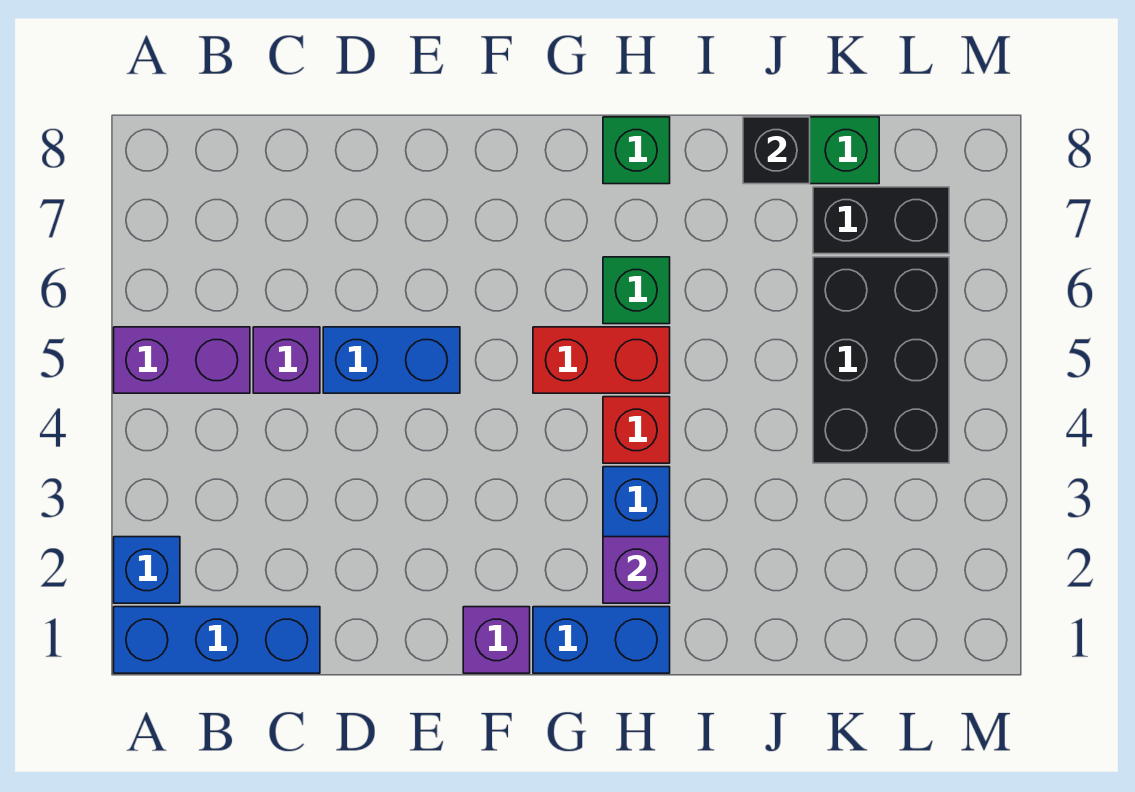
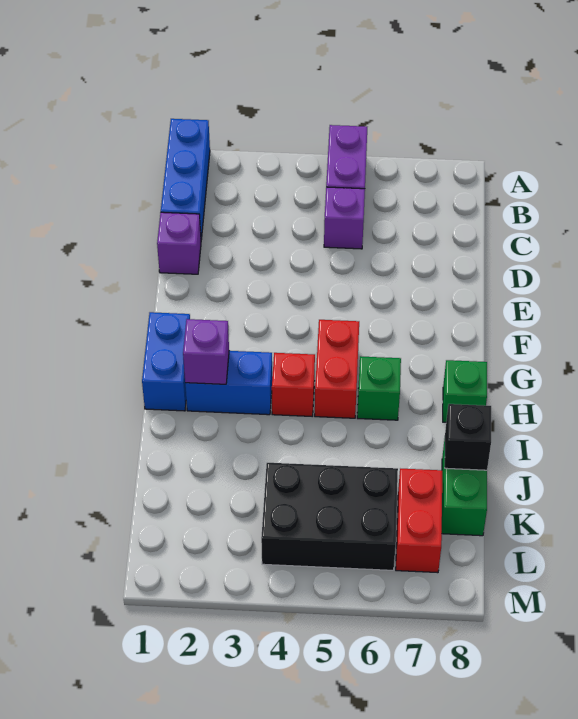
blue 1x1 brick [114,537,180,603] -> none
blue 1x2 brick [323,327,460,393] -> none
purple 1x1 brick [463,607,530,673] -> purple 1x1 brick moved to [157,212,201,274]
black 1x2 brick [813,187,949,254] -> red 1x2 brick [396,469,442,573]

